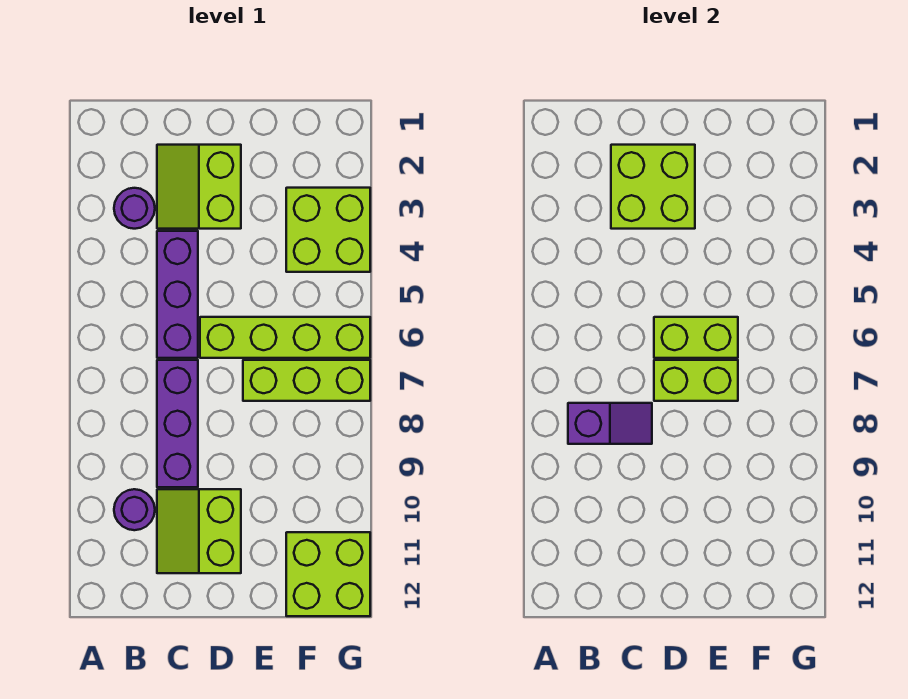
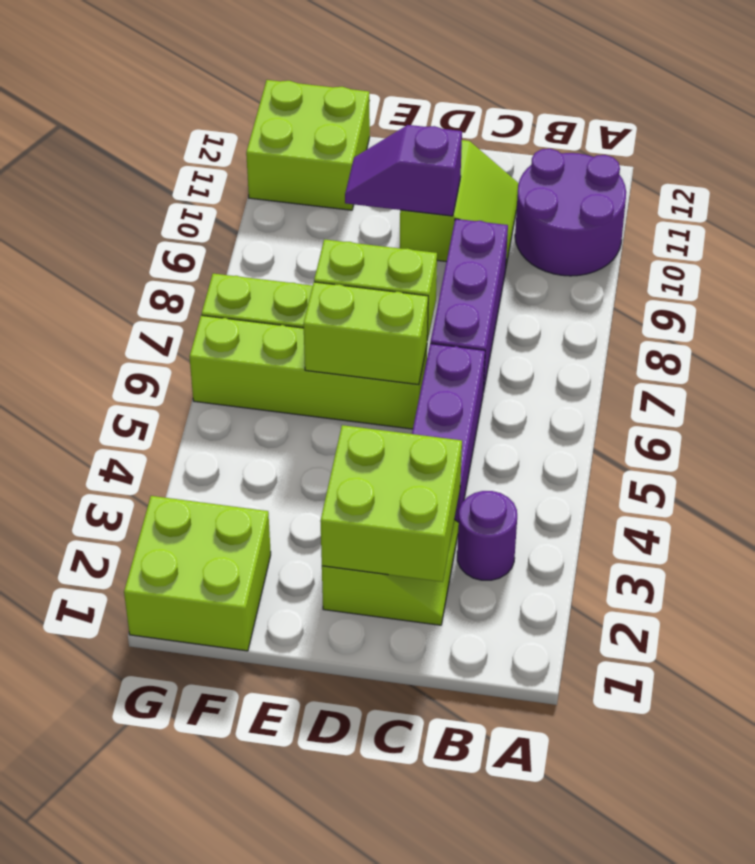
purple 1x2 slope [568,403,652,444] -> purple 1x2 slope moved to [345,125,462,216]
purple 1x1 round brick [114,489,155,530] -> purple 2x2 round brick [515,149,626,276]
lime 2x2 brick [286,188,370,272] -> lime 2x2 brick moved to [124,496,271,651]

